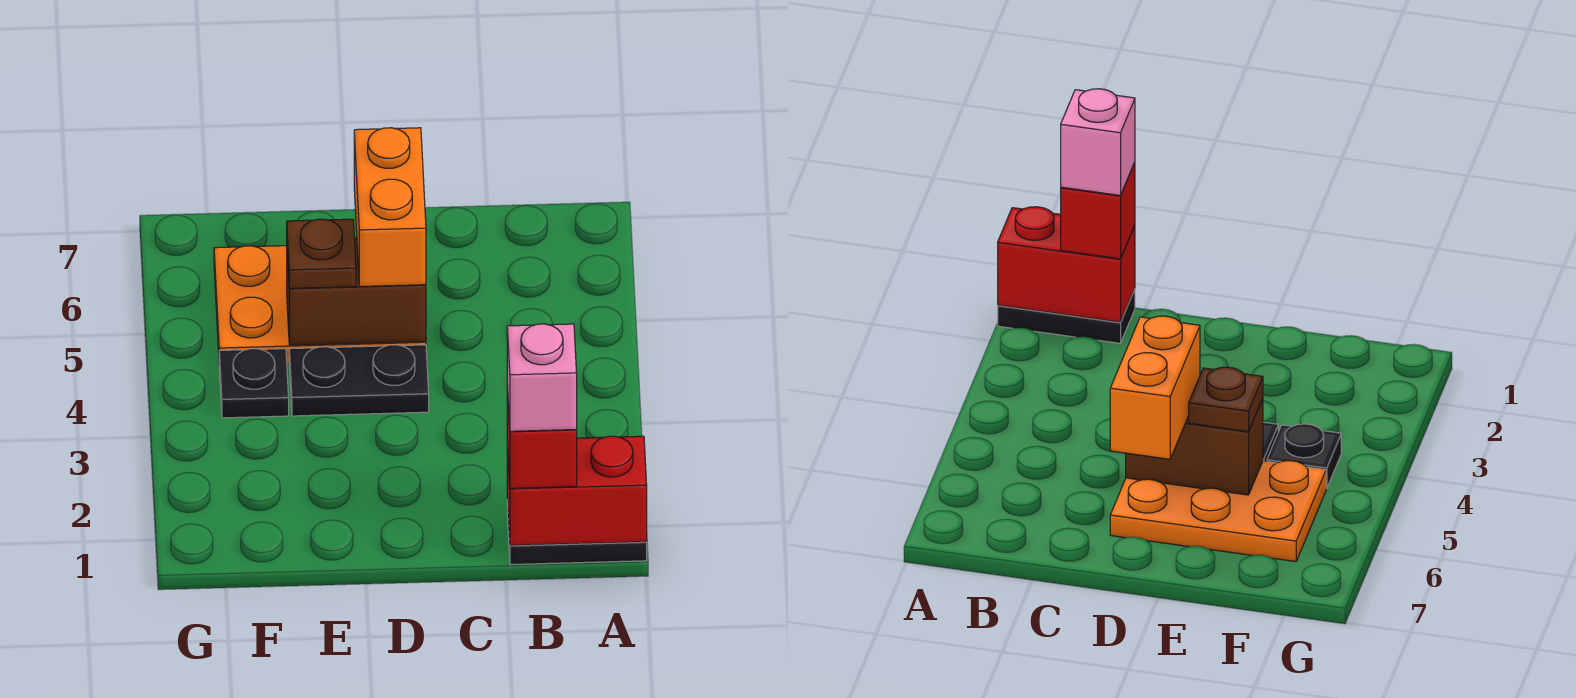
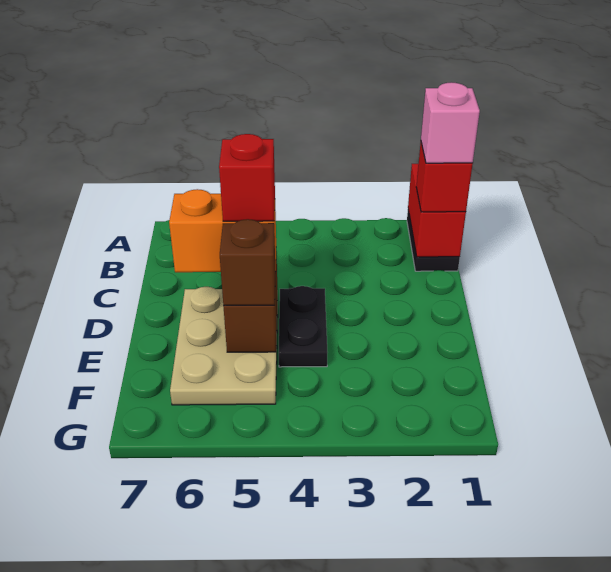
orange 2x3 plate [214,246,426,365] -> tan 2x3 plate [170,287,278,405]
none -> red 1x1 brick [219,134,275,221]
brown 1x1 plate [287,219,356,288] -> brown 1x1 brick [220,219,275,305]
black 1x1 plate [219,349,289,418] -> none

